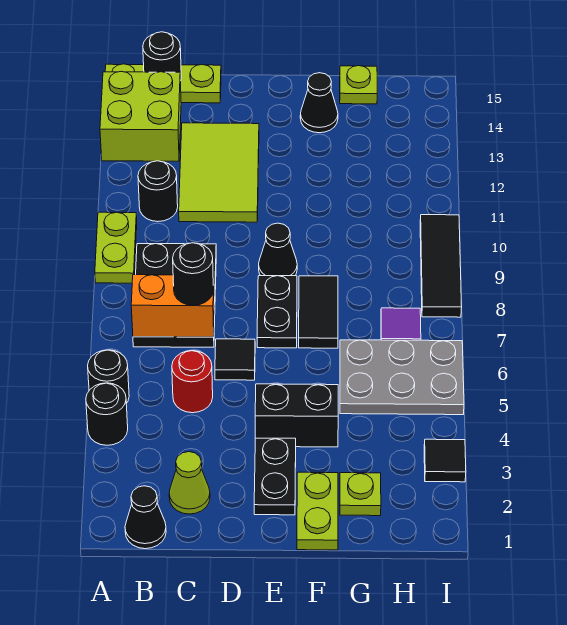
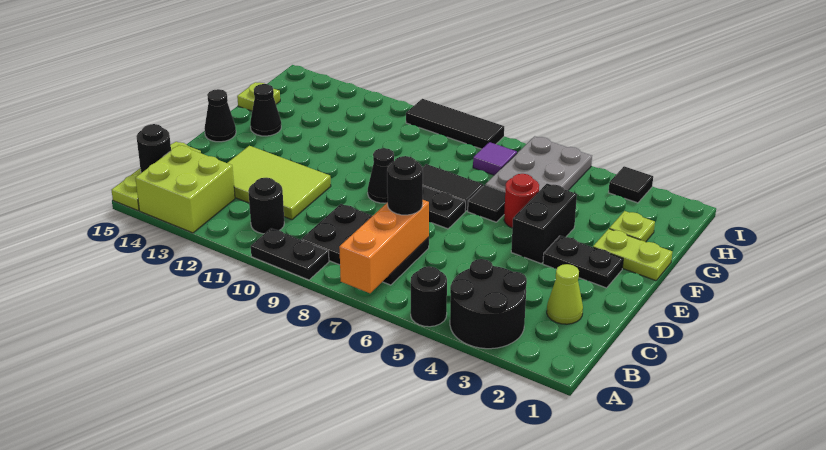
black 1x1 round brick [86,383,128,445] -> black 2x2 round brick [450,259,527,349]
lime 1x2 plate [95,212,137,283] -> black 1x2 plate [251,228,329,280]
black 1x1 cone [125,486,166,549] -> black 1x1 cone moved to [204,89,236,142]
orange 1x2 brick [131,275,215,337] -> orange 1x3 brick [339,200,429,293]
red 1x1 round brick [172,351,213,413] -> red 1x1 round brick moved to [504,174,539,228]
black 1x1 tile [215,339,255,380] -> black 1x1 tile moved to [468,185,505,222]

